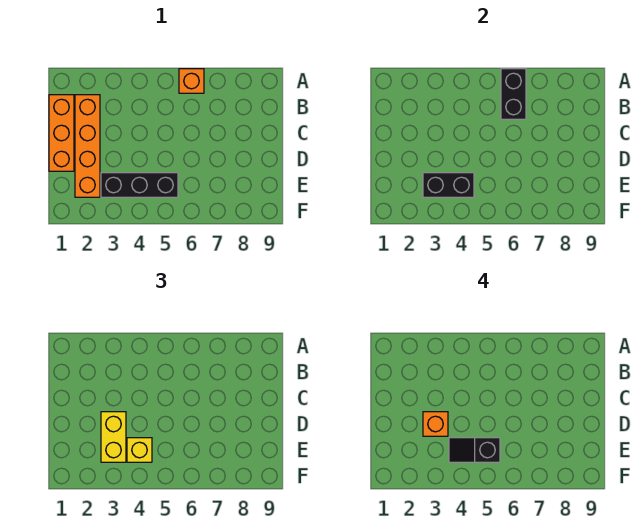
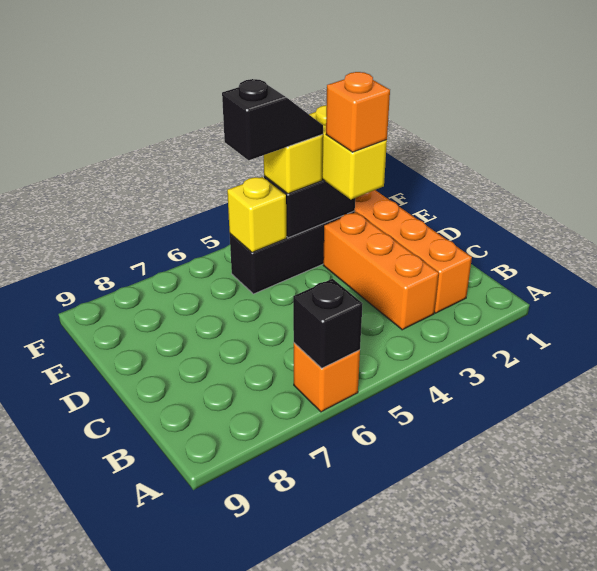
black 1x2 brick [501,69,526,119] -> black 1x1 brick [293,279,363,368]
orange 1x3 brick [49,95,74,171] -> orange 1x3 brick moved to [323,212,439,330]
none -> yellow 1x1 brick [227,177,286,252]

